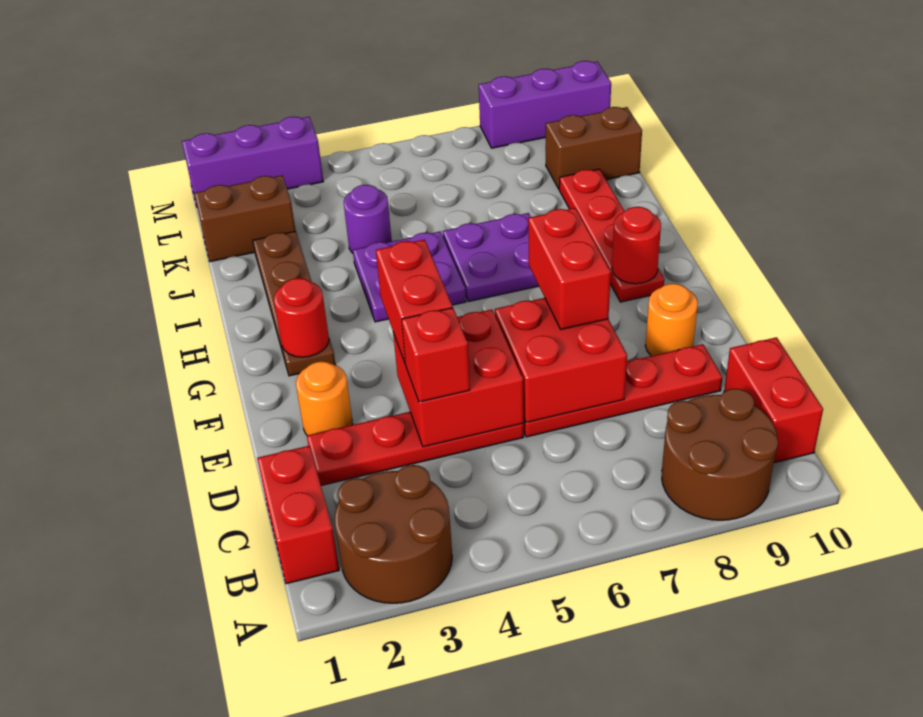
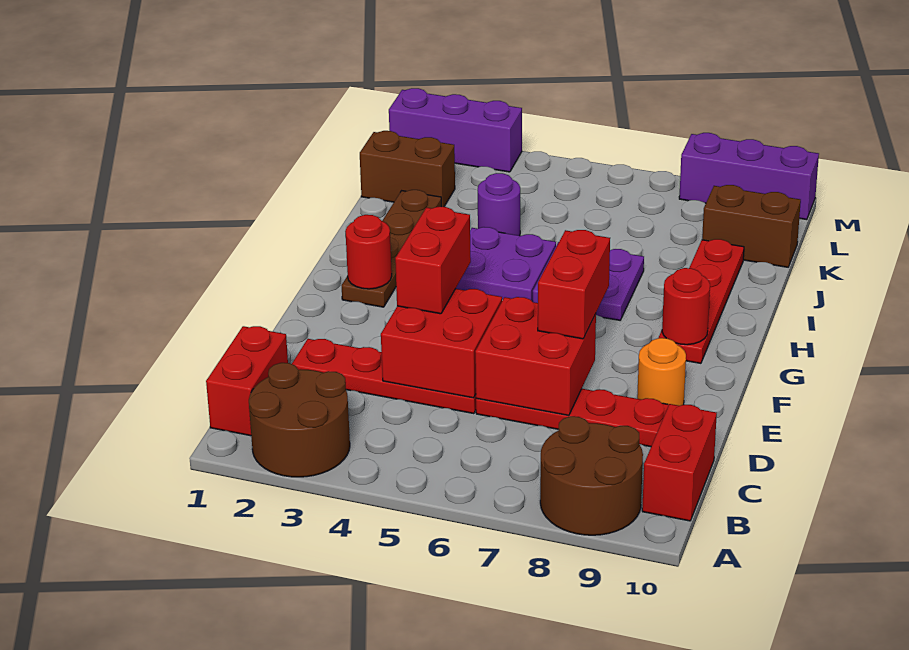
red 1x1 brick [402,308,470,402] -> none
orange 1x1 round brick [296,362,353,435] -> none

